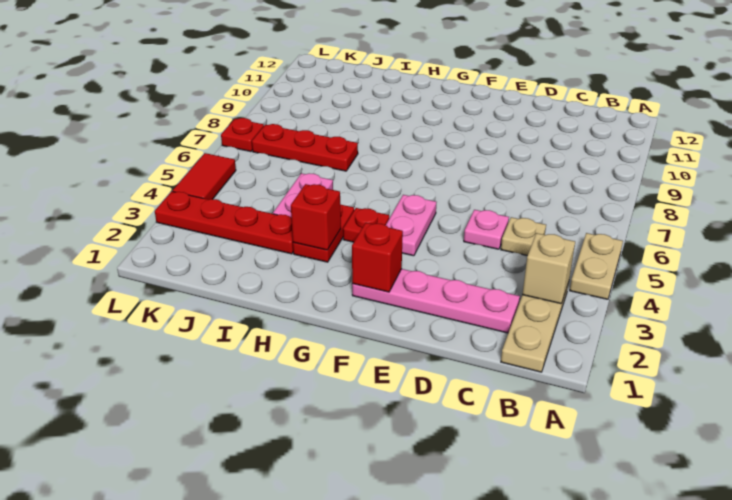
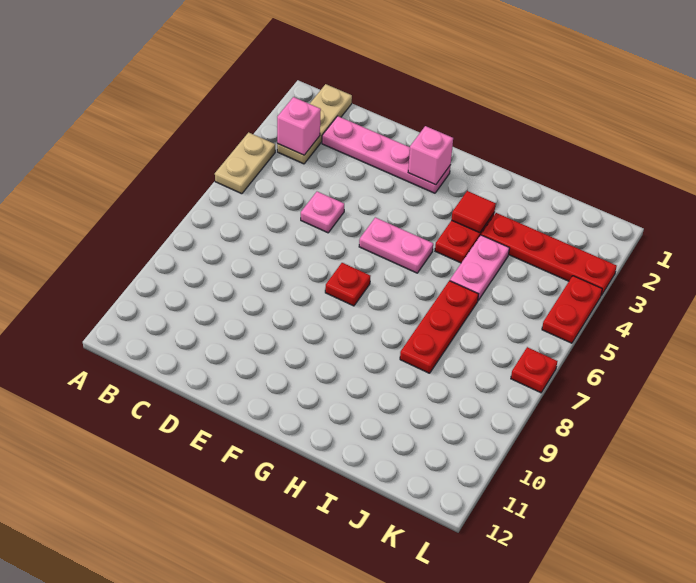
tan 1x1 brick [522,233,575,304] -> pink 1x1 brick [277,97,321,155]
tan 1x1 plate [501,217,546,256] -> none
red 1x1 brick [352,223,403,292] -> pink 1x1 brick [408,126,453,185]
pink 1x2 plate [386,195,437,256] -> pink 1x2 plate turned to [359,217,433,273]
red 1x1 plate [343,208,389,242] -> red 1x1 plate moved to [325,263,370,306]
red 1x1 brick [291,184,341,250] -> red 1x1 tile [452,191,496,233]
red 1x3 plate [252,124,358,171] -> red 1x3 plate turned to [400,281,478,373]
red 1x2 tile [172,153,236,200] -> red 1x2 plate [542,276,602,343]

